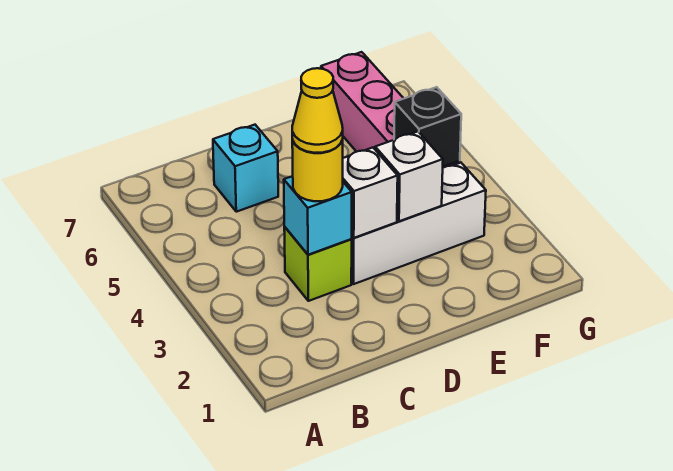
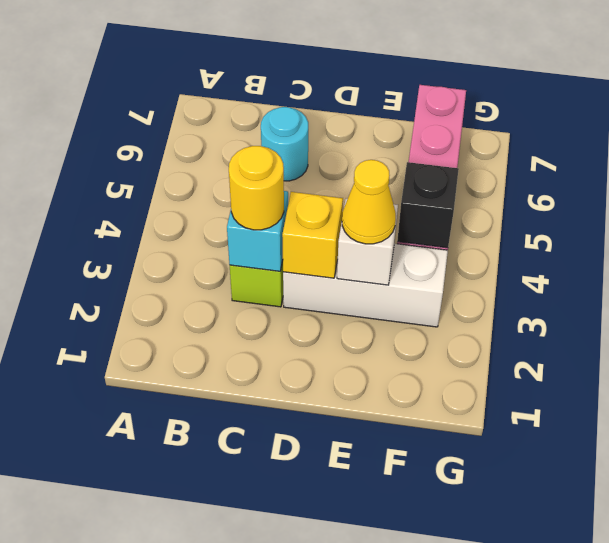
yellow 1x1 cone [292,68,343,153] -> yellow 1x1 cone moved to [342,160,396,244]
cyan 1x1 brick [213,125,278,212] -> cyan 1x1 round brick [261,107,308,181]
white 1x1 brick [343,148,398,238] -> yellow 1x1 brick [282,192,343,278]

